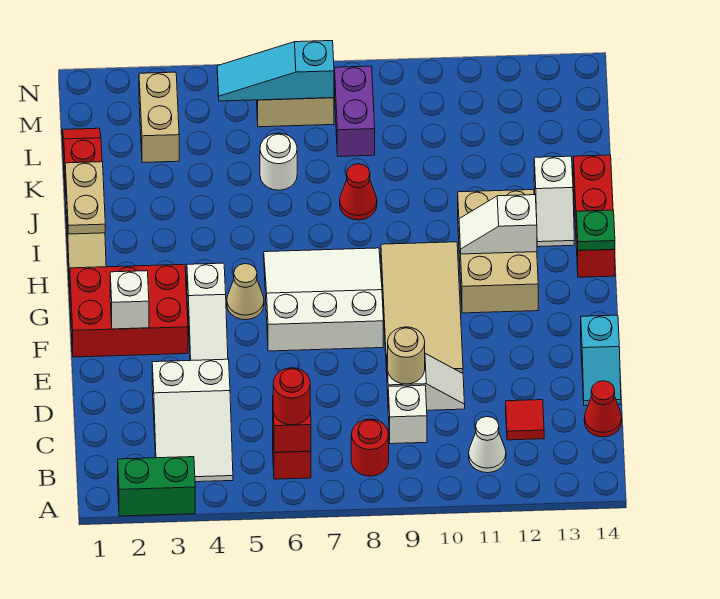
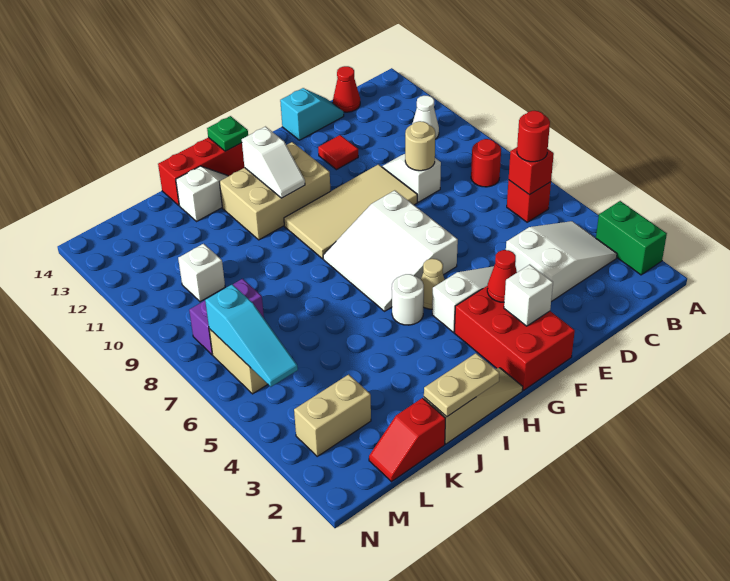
white 1x1 brick [388,385,427,444] -> white 1x1 brick moved to [178,244,225,302]
red 1x1 tile [506,400,544,440] -> red 1x1 tile moved to [318,135,358,170]
red 1x1 cone [340,164,377,220] -> red 1x1 cone moved to [487,250,517,302]
white 1x1 round brick [260,133,297,190] -> white 1x1 round brick moved to [392,274,424,325]

